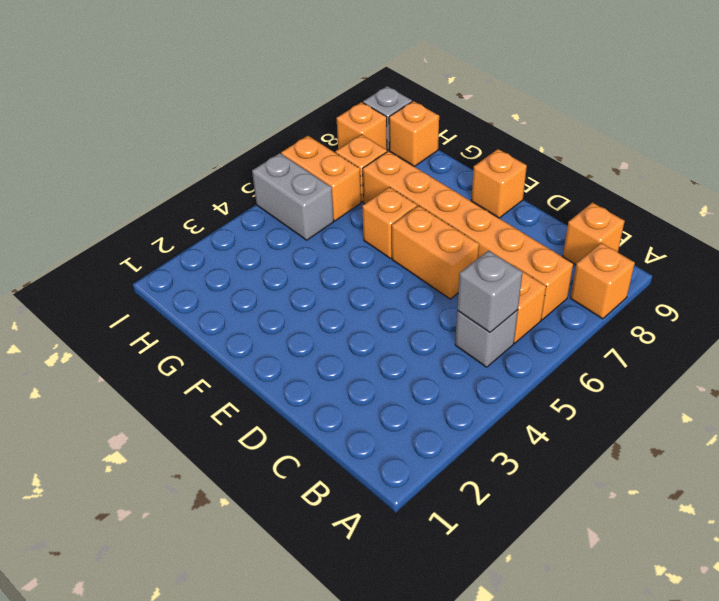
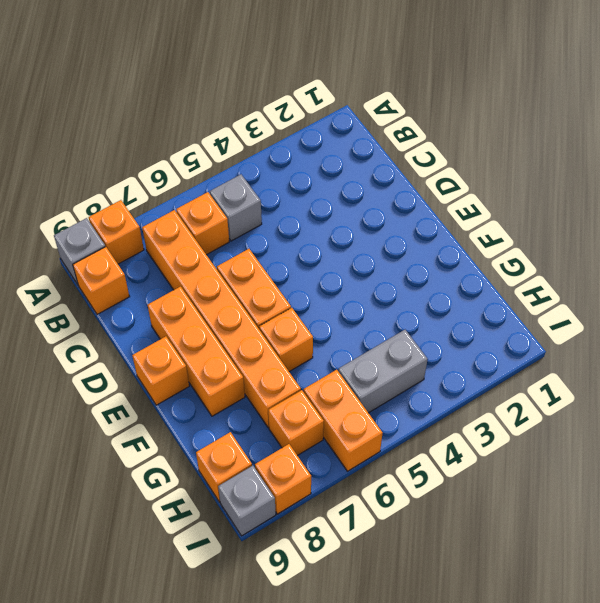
grey 1x1 brick [457,251,523,332] -> grey 1x1 brick moved to [54,218,105,286]
none -> orange 1x3 brick [148,287,245,416]
grey 1x2 brick [252,153,334,240] -> grey 1x2 brick turned to [338,330,428,413]

